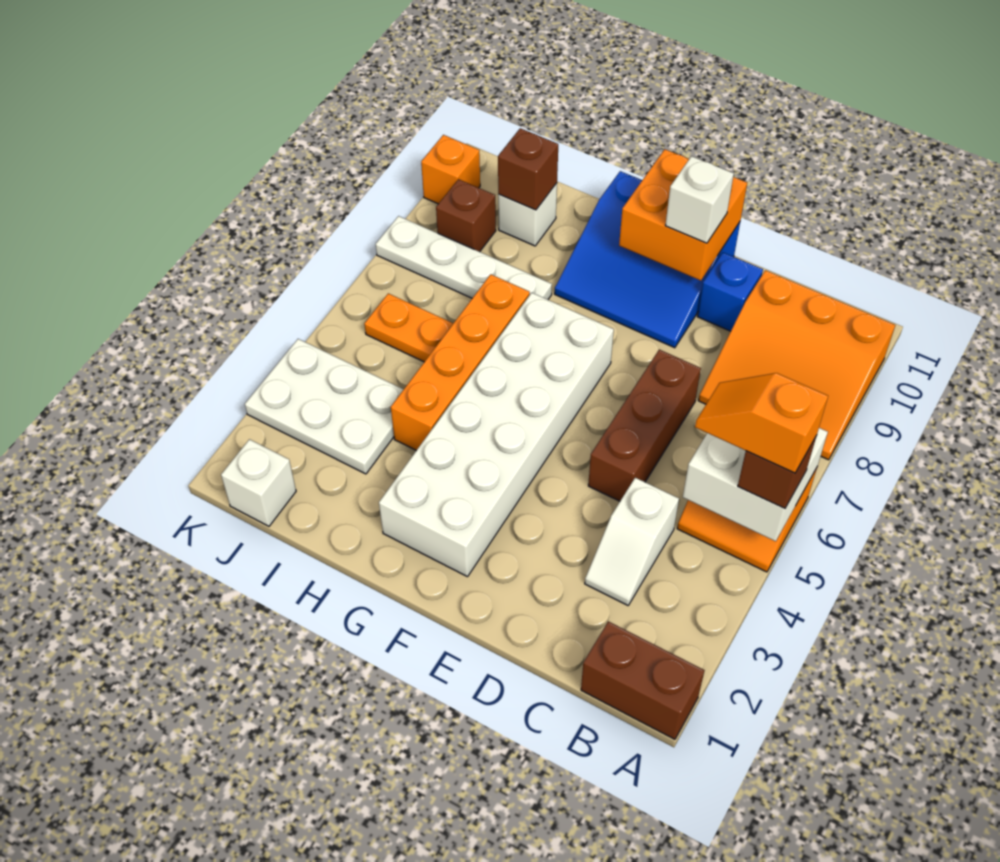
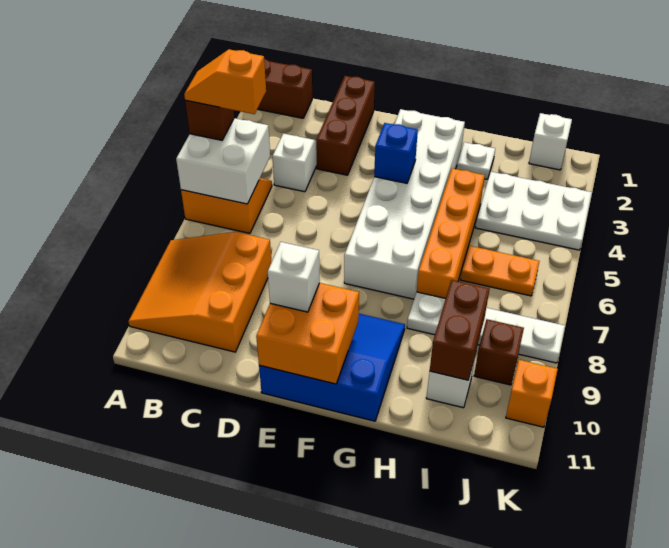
orange 1x2 slope [695,373,828,473] -> orange 1x2 slope turned to [184,49,266,114]
orange 3x3 slope [698,270,895,460] -> orange 3x3 slope turned to [128,232,271,352]
brown 1x3 brick [588,350,701,501] -> brown 1x3 brick moved to [316,76,375,175]
blue 1x1 brick [697,252,763,331] -> blue 1x1 brick moved to [374,123,418,183]
none -> white 1x1 plate [457,142,495,179]
brown 1x1 brick [498,128,558,210] -> brown 1x2 brick [430,280,489,380]

